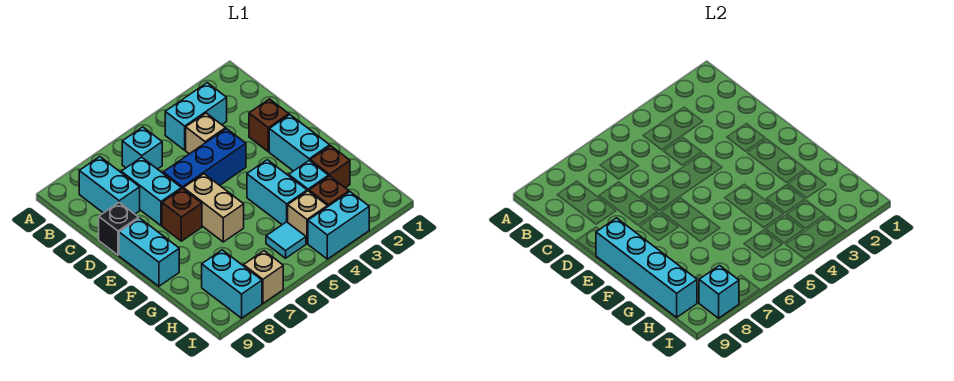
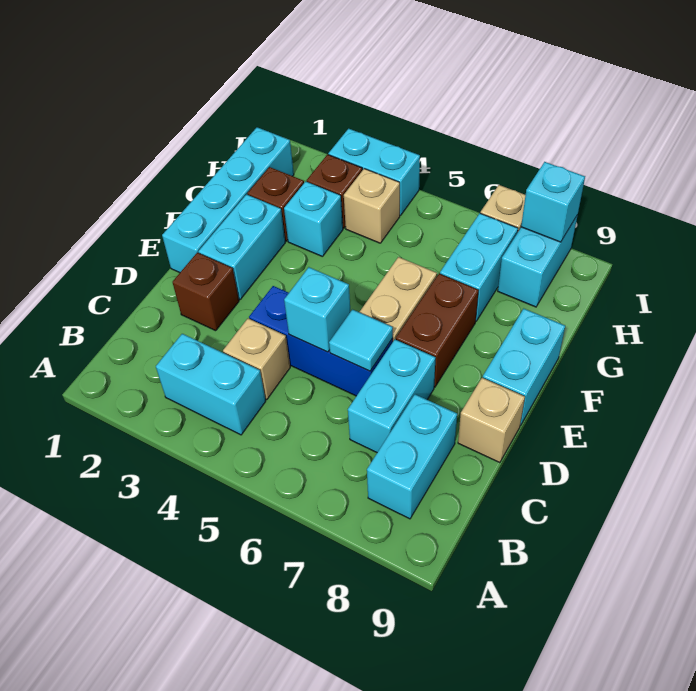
cyan 1x1 brick [122,127,162,169] -> cyan 1x1 brick moved to [284,267,351,352]
black 1x1 brick [99,203,139,255] -> tan 1x1 brick [458,378,525,463]
brown 1x1 brick [162,188,202,241] -> brown 1x2 brick [396,274,479,387]
cyan 1x4 brick [596,218,697,317] -> cyan 1x4 brick moved to [162,127,294,273]
cyan 1x2 brick [247,160,307,225] -> cyan 1x2 brick moved to [440,213,518,321]
cyan 1x1 tile [266,222,306,258] -> cyan 1x1 tile moved to [329,310,393,371]

